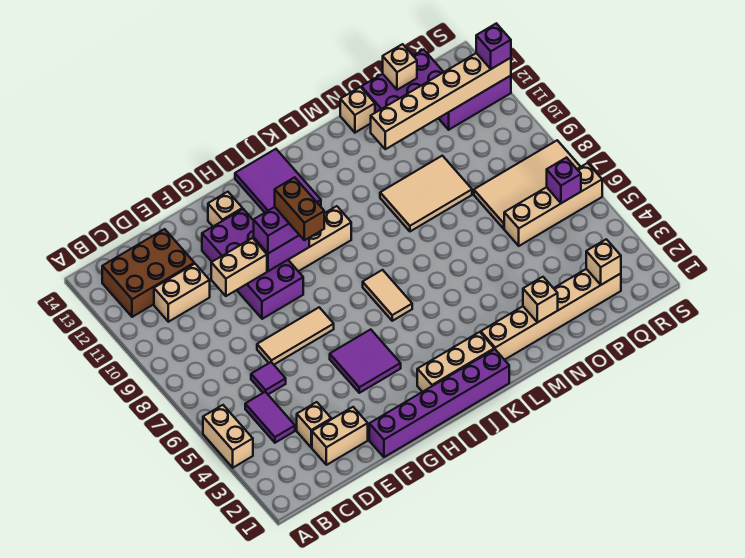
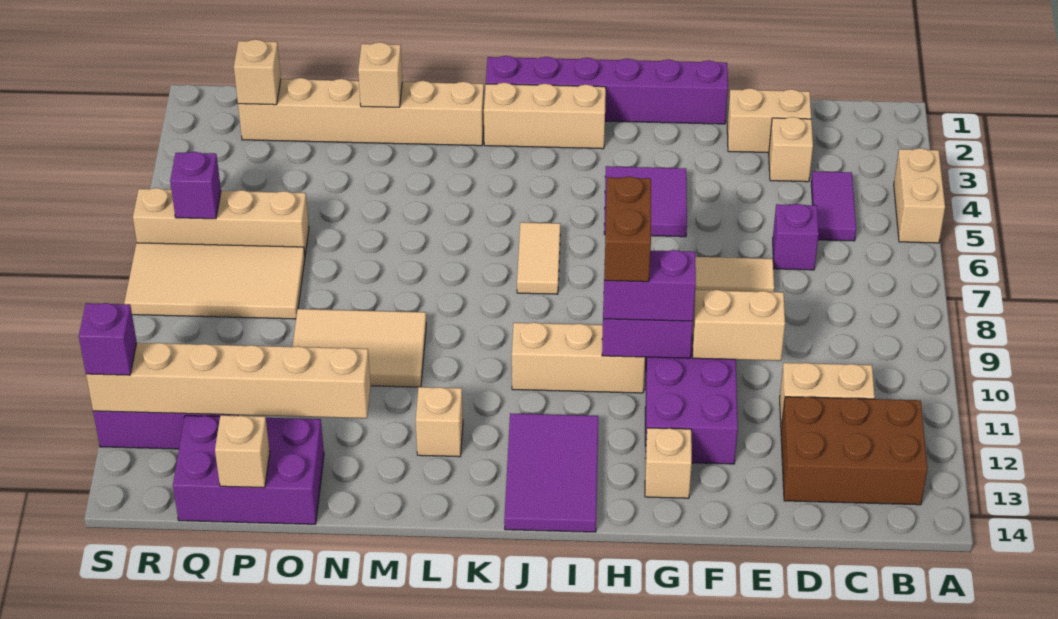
purple 1x1 tile [251,362,286,394] -> purple 1x1 brick [773,204,819,270]
tan 1x1 brick [340,87,375,133] -> tan 1x1 brick moved to [416,387,463,457]

